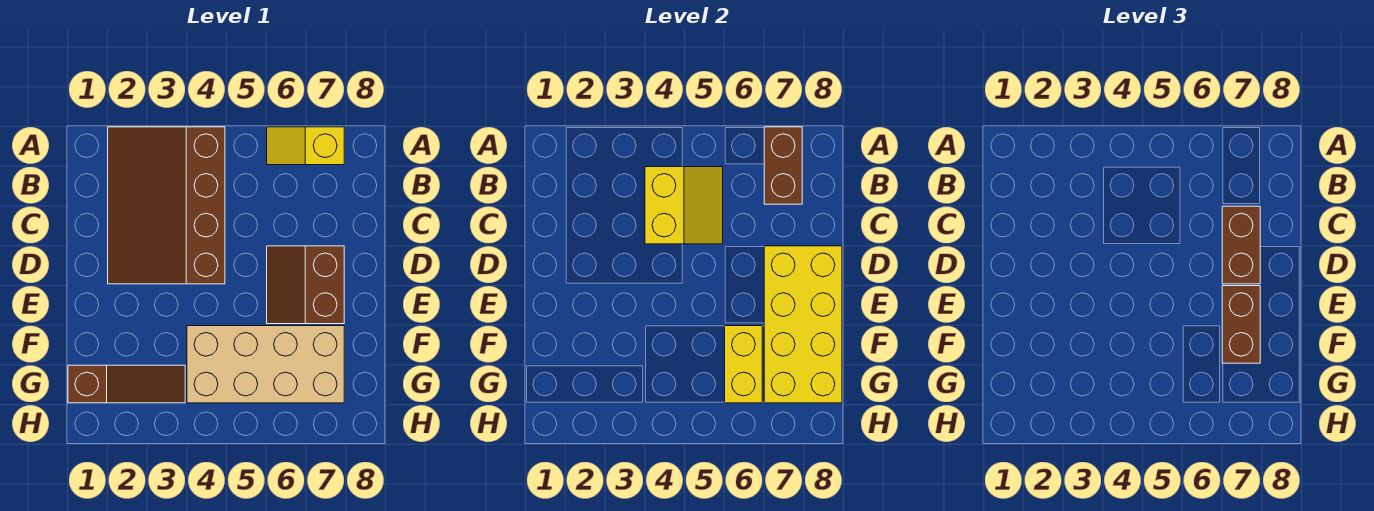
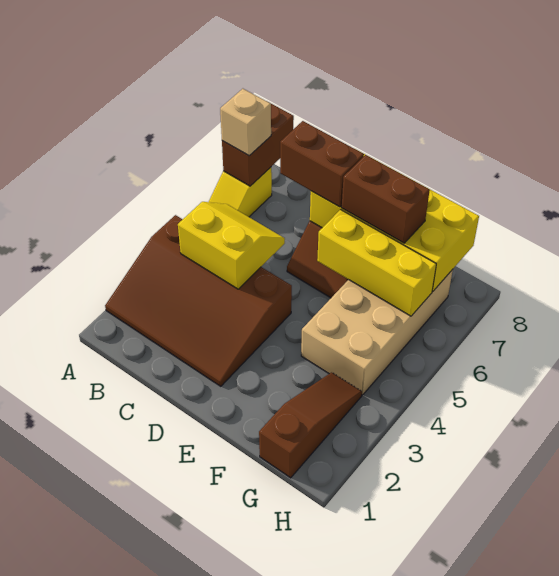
brown 1x2 brick [764,127,802,204] -> brown 1x2 brick turned to [222,104,294,186]
none -> tan 1x1 brick [220,89,271,156]
yellow 1x2 brick [725,326,762,403] -> yellow 1x3 brick [317,210,436,316]

